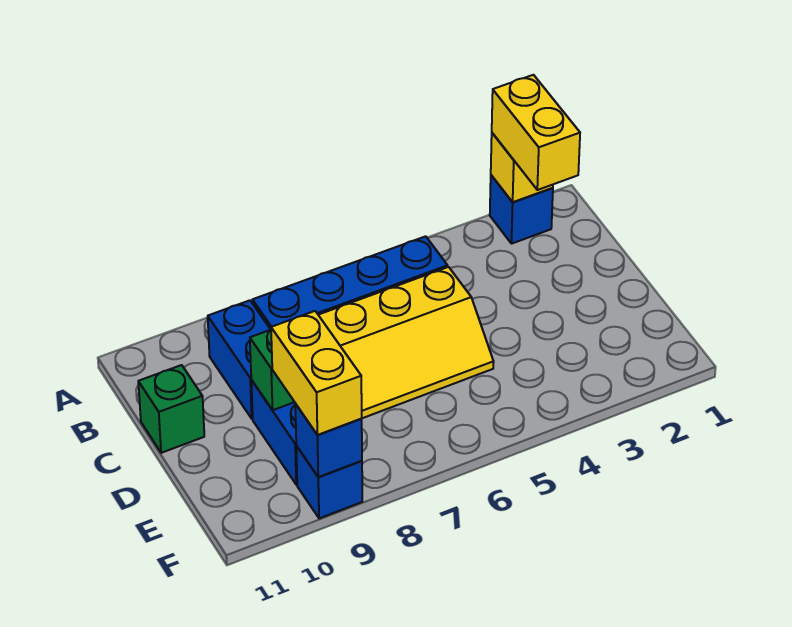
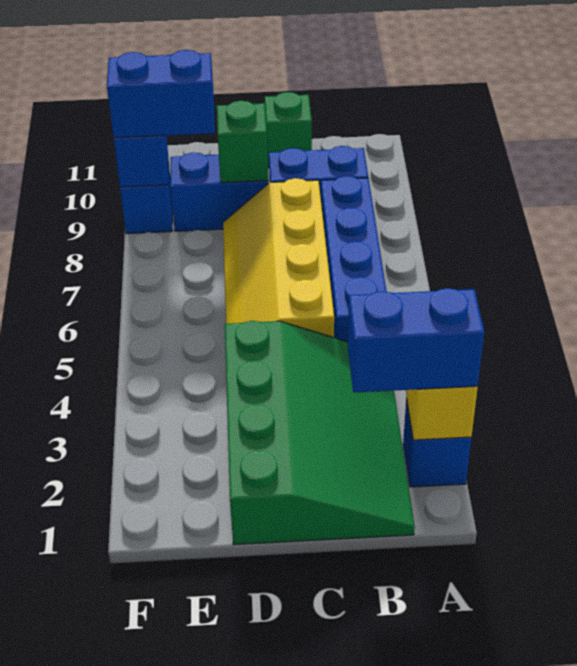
yellow 1x2 brick [492,75,580,190] -> blue 1x2 brick [348,288,484,393]
none -> green 3x4 slope [225,321,415,545]
yellow 1x2 brick [271,311,362,435] -> blue 1x2 brick [107,50,215,138]

